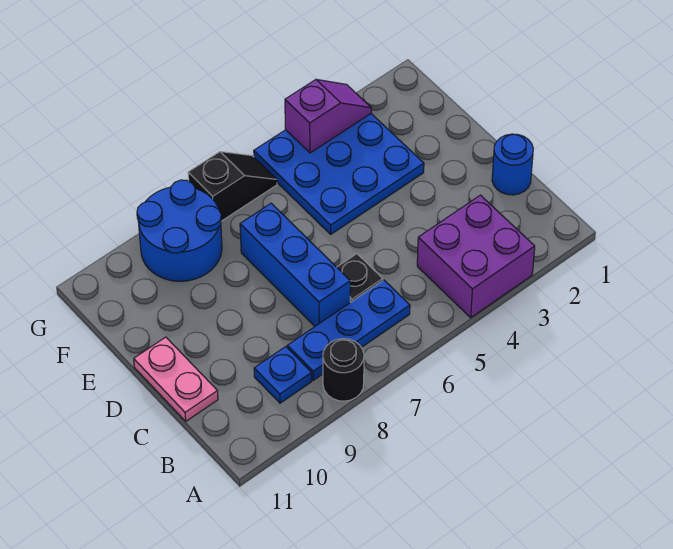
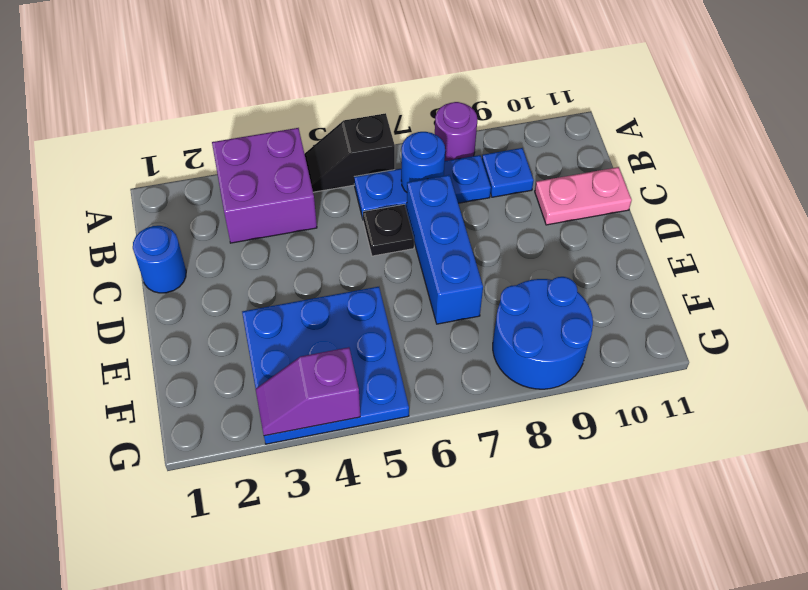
black 1x1 round brick [323,339,364,401] -> purple 1x1 round brick [435,102,477,161]
none -> blue 1x1 round brick [401,132,445,192]
pink 1x2 plate [134,337,218,421] -> pink 1x2 plate turned to [535,167,632,225]
black 1x2 slope [188,152,277,221] -> black 1x2 slope moved to [305,113,395,192]

